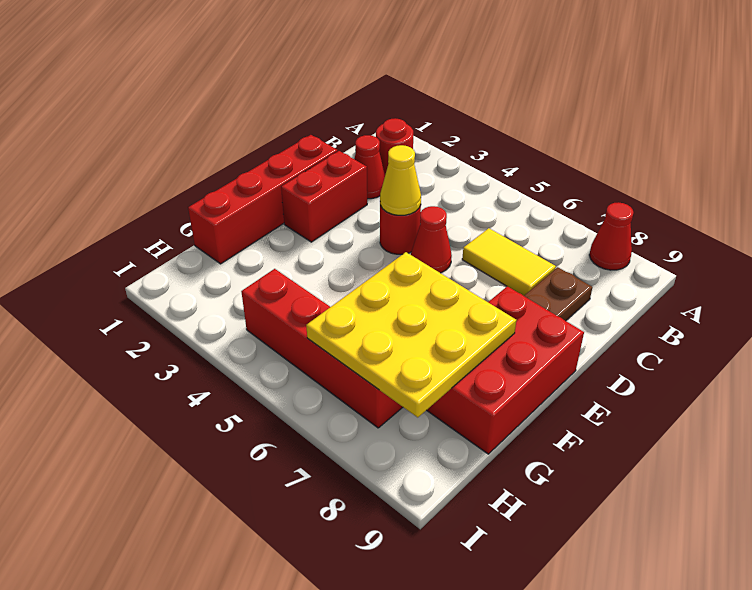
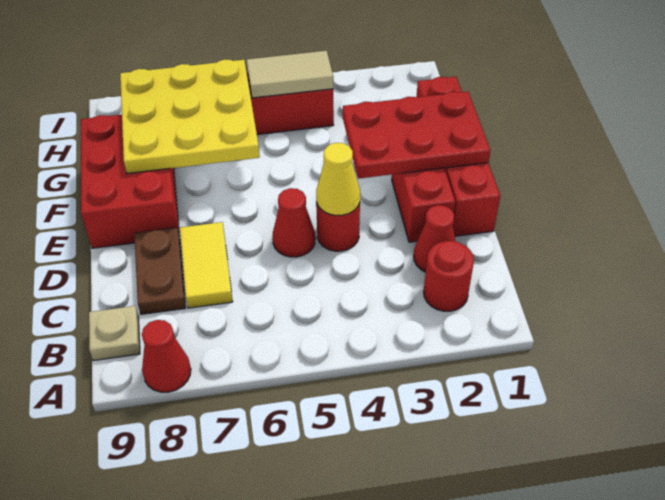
none -> tan 1x1 plate [89,306,140,361]
yellow 1x2 tile [462,228,556,296] -> yellow 1x2 tile turned to [180,222,233,308]
none -> red 2x3 plate [343,91,490,179]
none -> tan 1x2 tile [247,51,333,98]

